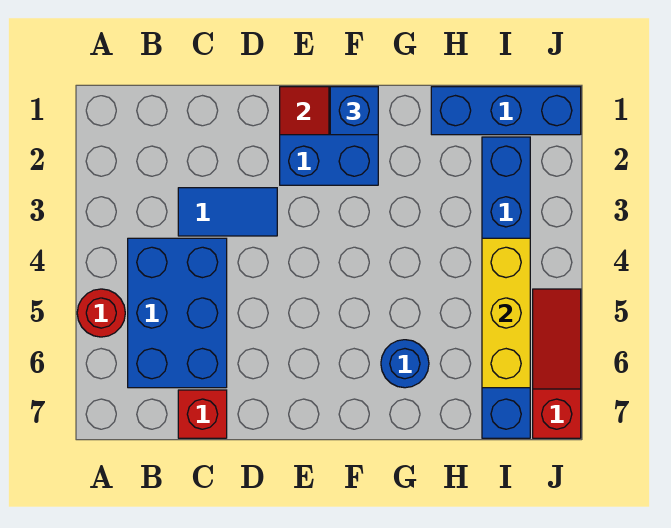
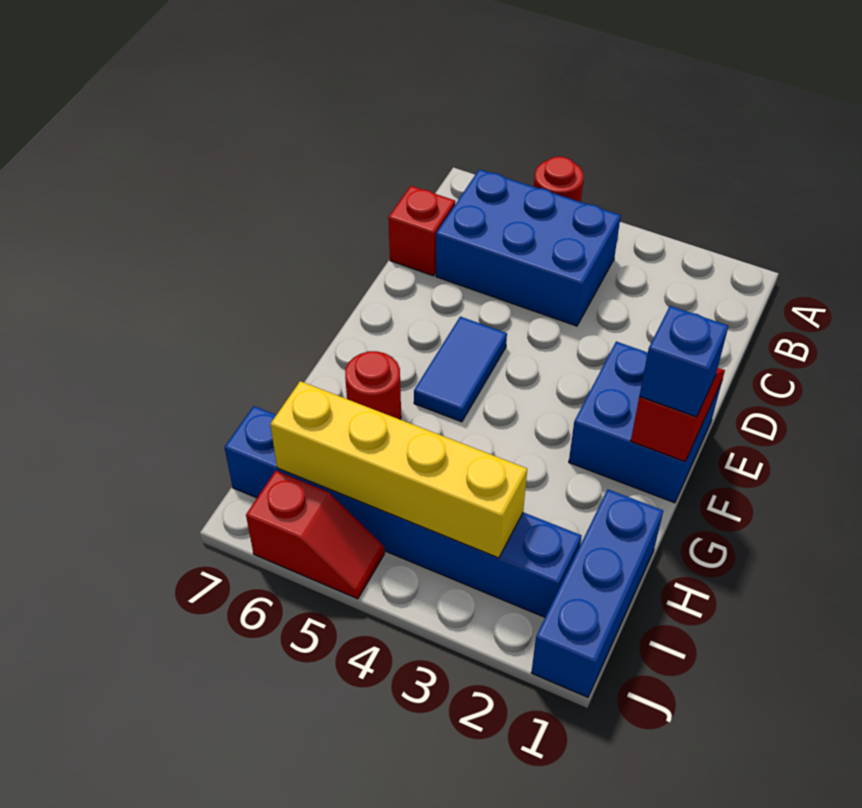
blue 1x2 tile [178,188,277,236] -> blue 1x2 tile moved to [414,317,507,422]
blue 1x1 round brick [381,340,429,388] -> red 1x1 round brick [345,351,401,419]
yellow 1x3 brick [482,238,530,388] -> yellow 1x4 brick [270,381,527,558]
red 1x3 slope [533,289,581,438] -> red 1x2 slope [246,471,385,599]

